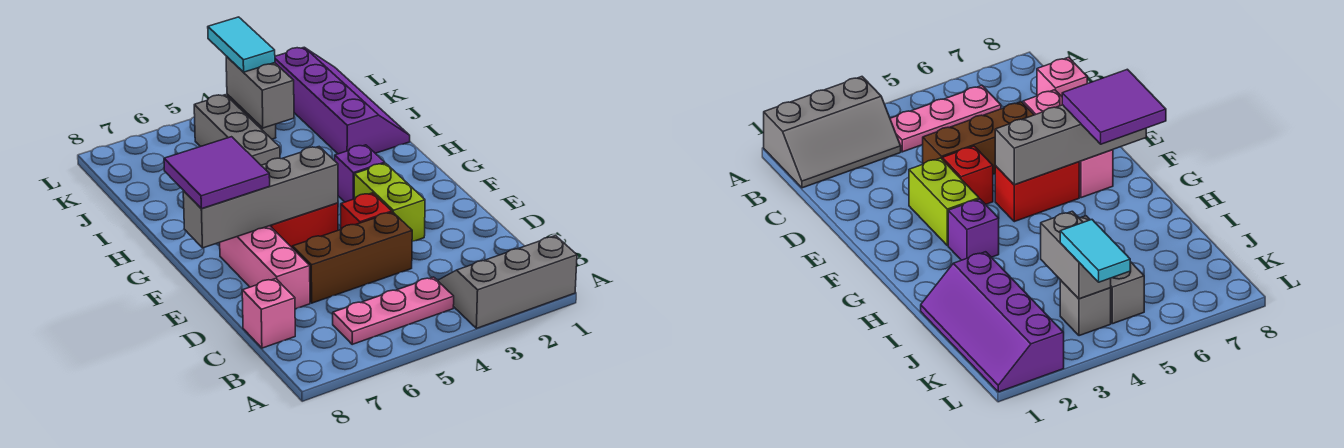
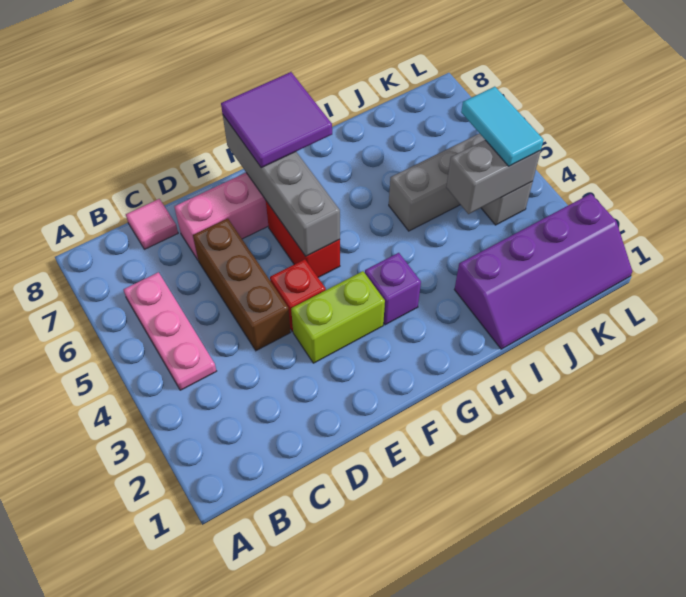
grey 2x3 slope [438,236,577,328] -> none
pink 1x1 brick [242,279,295,348] -> pink 1x1 tile [126,199,178,249]
cyan 1x2 tile [208,17,275,72] -> cyan 1x2 tile turned to [461,87,543,166]

